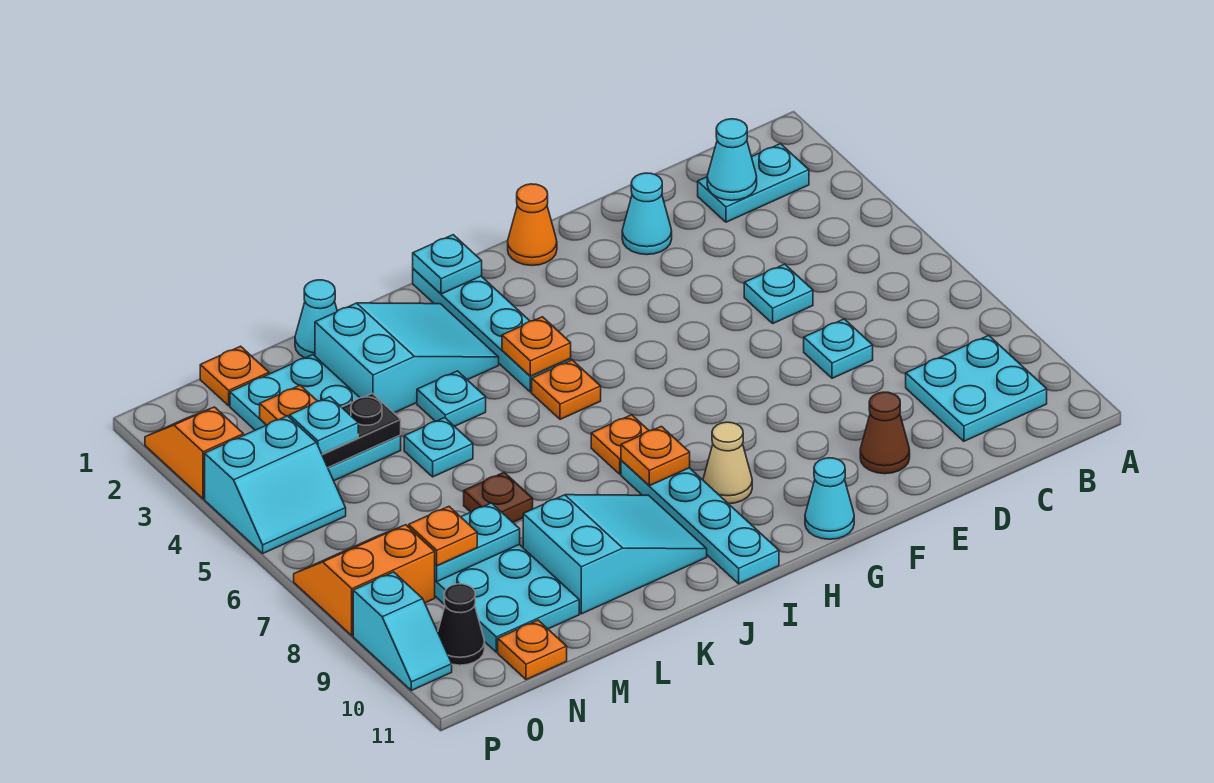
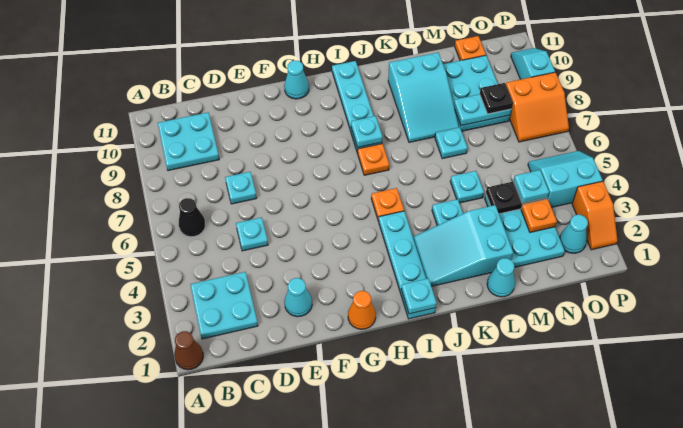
cyan 1x2 plate [698,144,809,222] -> cyan 2x2 plate [190,272,258,339]
cyan 1x1 cone [707,119,757,200] -> cyan 1x1 cone moved to [559,215,588,253]
brown 1x1 cone [860,392,910,474] -> brown 1x1 cone moved to [174,331,203,370]
tan 1x1 cone [703,422,752,504] -> none
orange 1x1 plate [502,317,571,376] -> none
orange 1x1 plate [621,426,690,486] -> cyan 1x1 plate [351,116,382,148]
cyan 2x3 slope [523,495,707,614] -> cyan 2x3 slope turned to [388,53,459,142]
brown 1x1 plate [464,472,533,522] -> cyan 1x1 plate [435,127,467,159]
orange 1x1 plate [200,346,269,406] -> none
orange 1x1 plate [409,506,477,566] -> black 1x1 plate [480,83,513,114]
black 1x1 cone [438,584,485,665] -> black 1x1 cone moved to [179,198,205,237]

